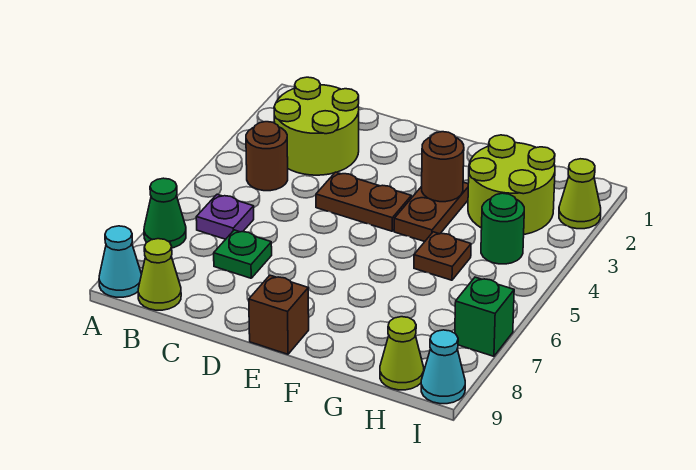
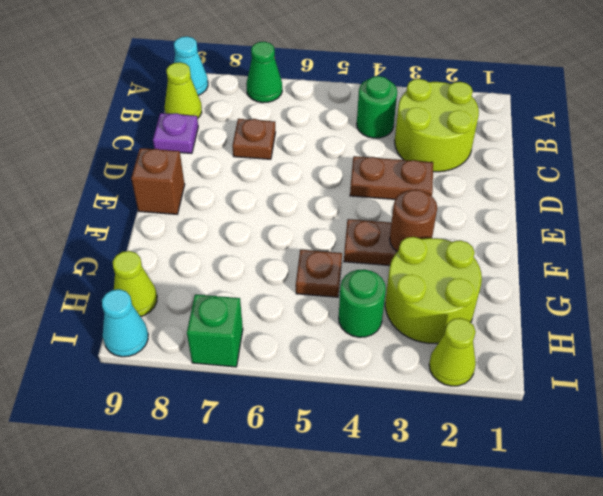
brown 1x1 round brick [246,122,288,191] -> green 1x1 round brick [357,76,397,138]
purple 1x1 plate [196,194,254,239] -> purple 1x1 plate moved to [153,113,198,153]
green 1x1 plate [214,230,272,278] -> brown 1x1 plate [232,119,275,159]
brown 1x2 plate [316,172,411,231] -> brown 1x2 plate turned to [350,156,433,199]

